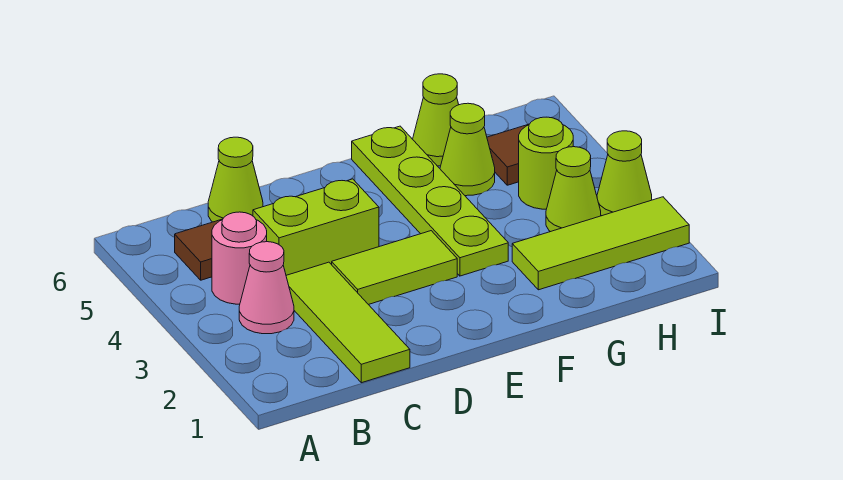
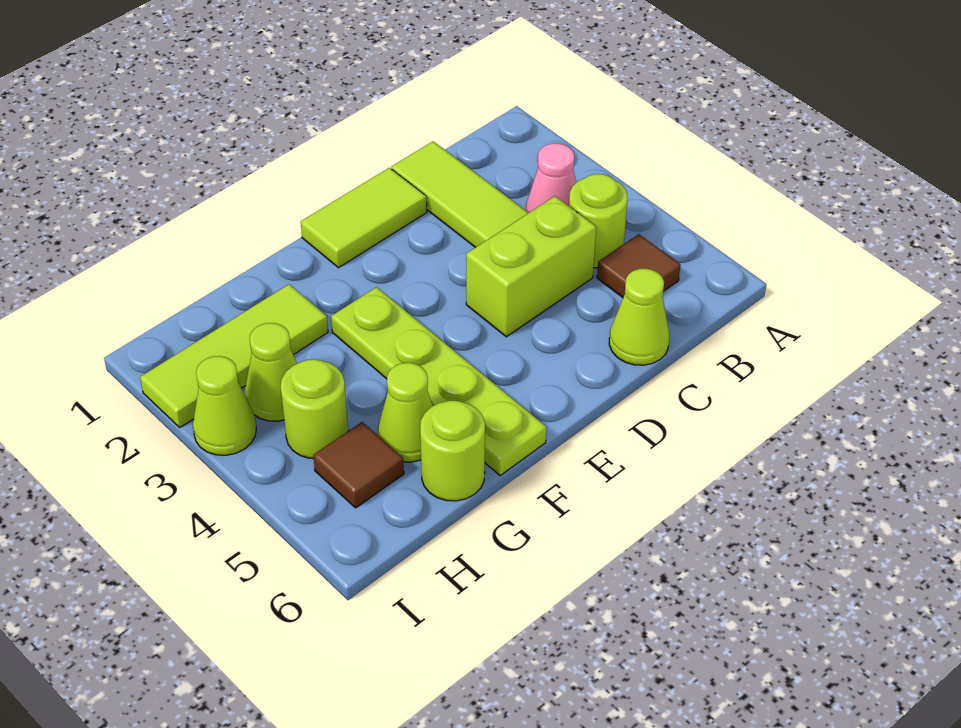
pink 1x1 round brick [212,212,267,304] -> lime 1x1 round brick [569,174,628,268]
lime 1x2 tile [332,231,457,305] -> lime 1x2 tile moved to [301,168,427,268]
lime 1x1 cone [413,74,459,166] -> lime 1x1 round brick [420,401,485,501]

